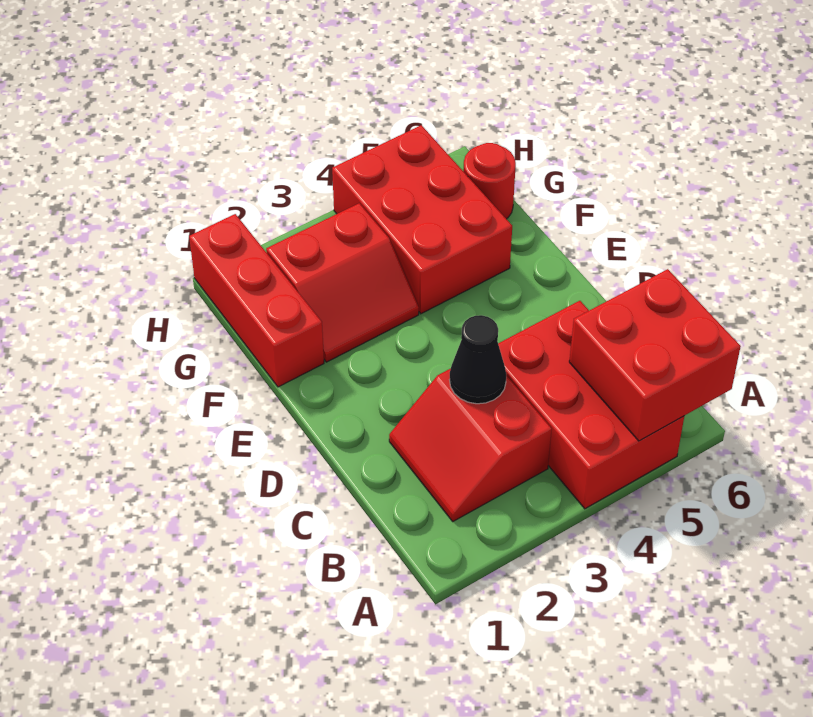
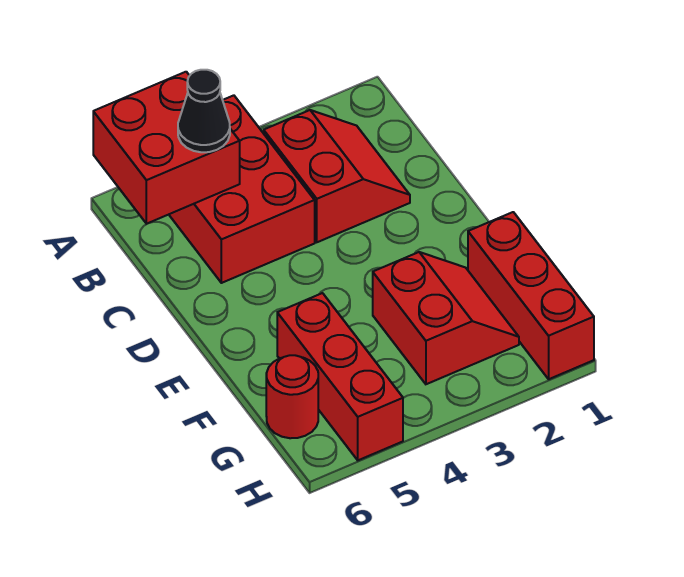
black 1x1 cone [449,315,506,404] -> black 1x1 cone moved to [178,70,230,152]
red 2x2 slope [266,203,419,362] -> red 2x2 slope turned to [373,252,519,384]
red 2x3 brick [332,125,512,314] -> red 1x3 brick [277,293,403,460]

